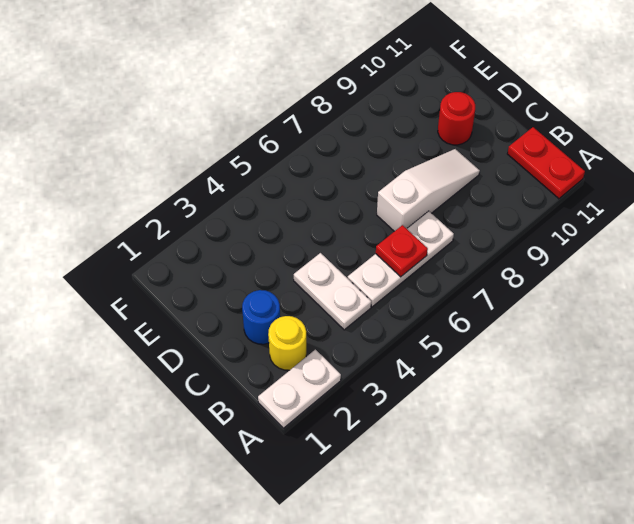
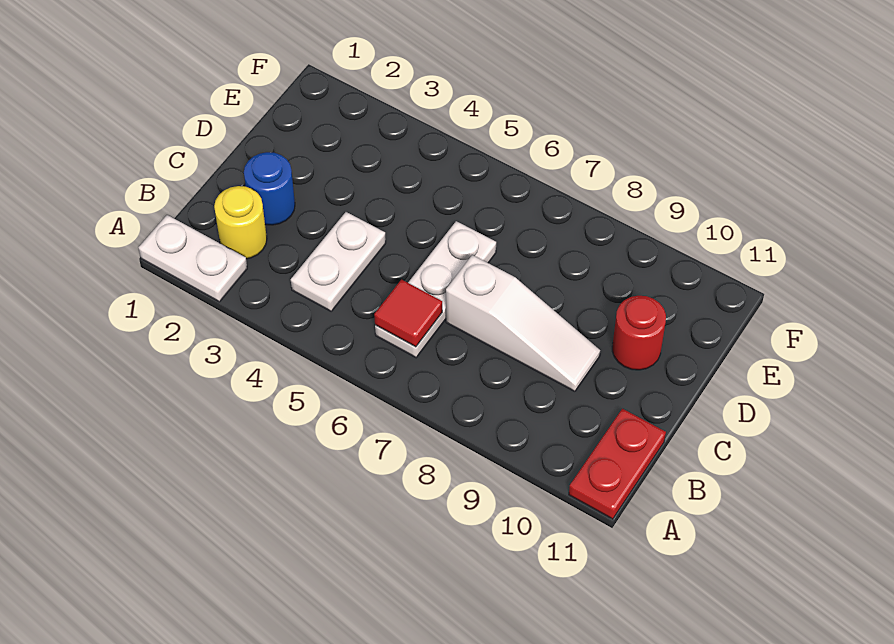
white 1x3 plate [348,211,454,307] -> white 1x3 plate turned to [375,221,496,357]
red 1x1 plate [376,225,428,277] -> red 1x1 tile [374,280,442,347]

